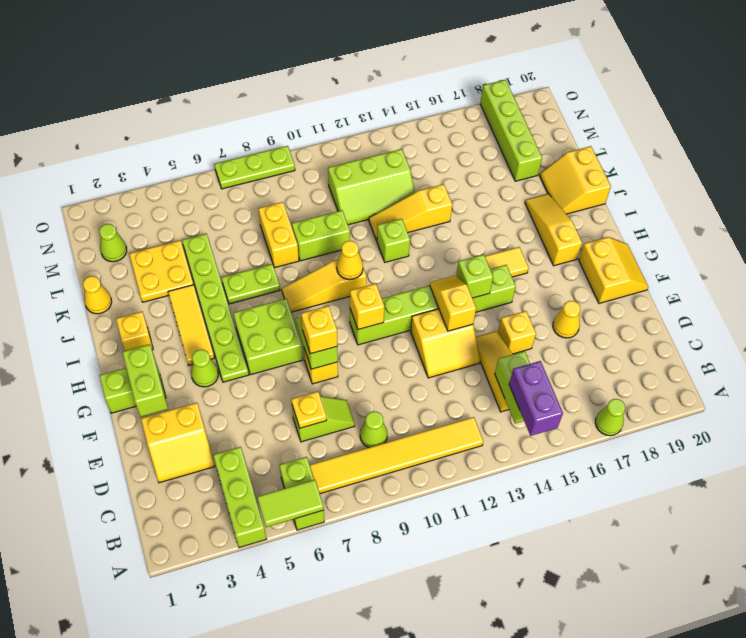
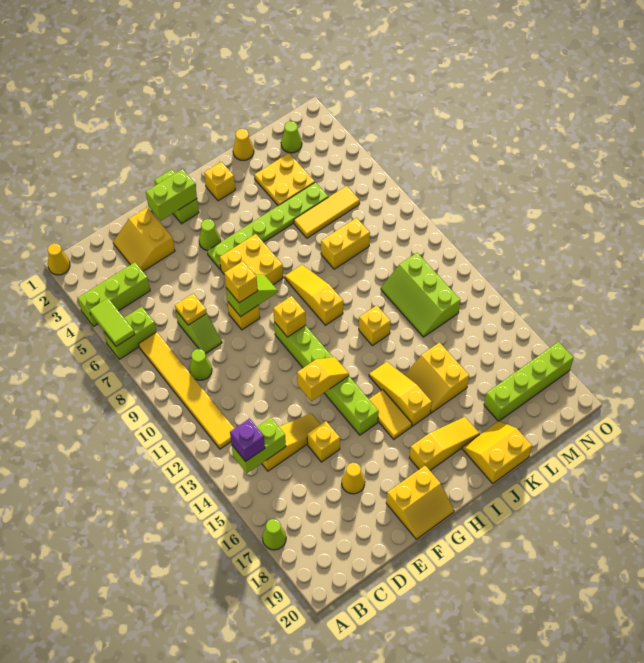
purple 1x2 brick [509,361,563,436] -> purple 1x1 brick [230,419,265,461]
yellow 2x2 slope [411,309,480,378] -> yellow 2x2 slope moved to [405,342,469,413]
lime 2x2 brick [234,299,303,375] -> yellow 2x2 brick [220,234,283,285]
lime 1x1 brick [456,254,493,298] -> none
yellow 1x3 tile [168,285,214,365] -> yellow 1x3 tile moved to [294,186,360,238]
yellow 1x1 cone [337,241,363,280] -> yellow 1x1 cone moved to [48,243,70,275]
lime 1x2 plate [222,264,280,304] -> none
lime 1x1 brick [377,219,410,262] -> yellow 1x1 brick [359,305,391,346]
lime 1x2 brick [292,210,350,261] -> none
yellow 1x3 slope [369,184,452,241] -> yellow 1x3 slope moved to [369,362,432,426]
lime 1x3 plate [214,146,295,189] -> none

